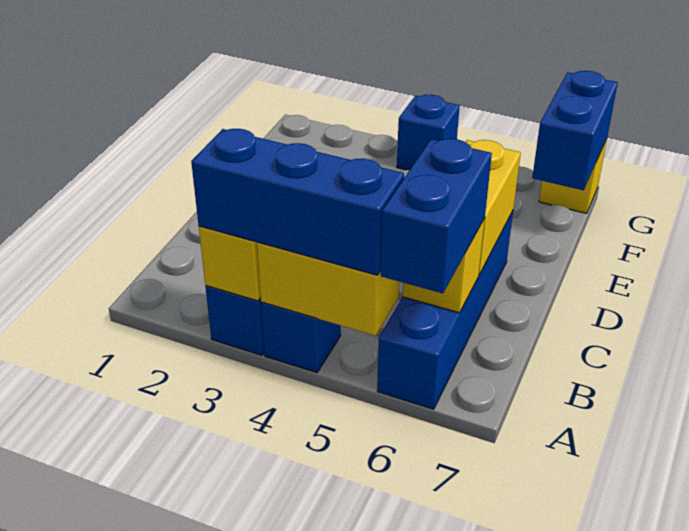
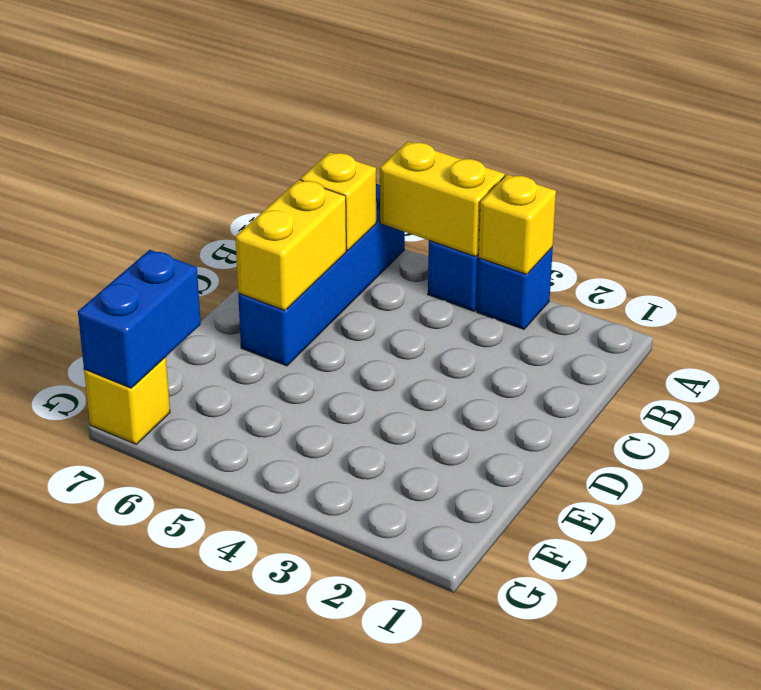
blue 1x3 brick [191,129,404,275] -> none
blue 1x2 brick [381,139,492,293] -> none
blue 1x1 brick [397,95,460,170] -> none

